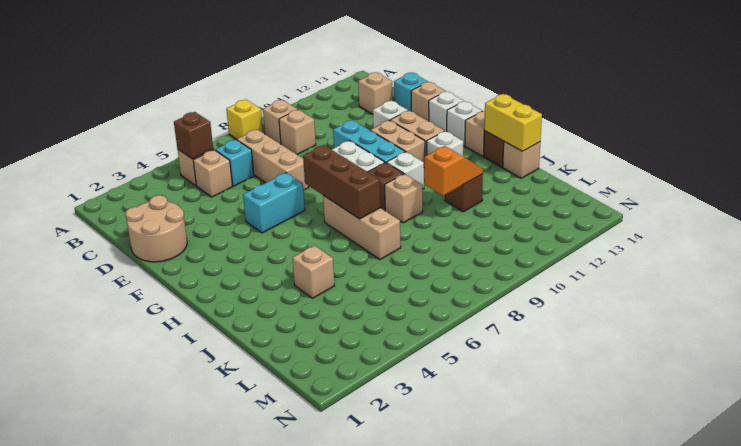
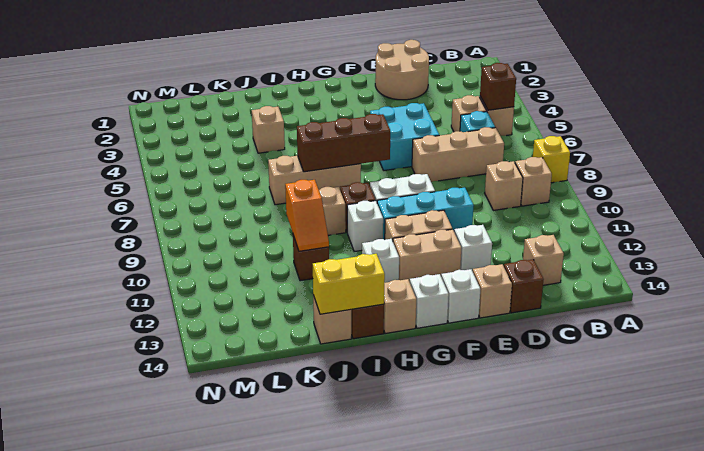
cyan 1x1 brick [394,73,428,111] -> brown 1x1 brick [504,259,544,313]
cyan 1x2 brick [243,173,305,233] -> cyan 2x2 brick [370,103,439,171]

